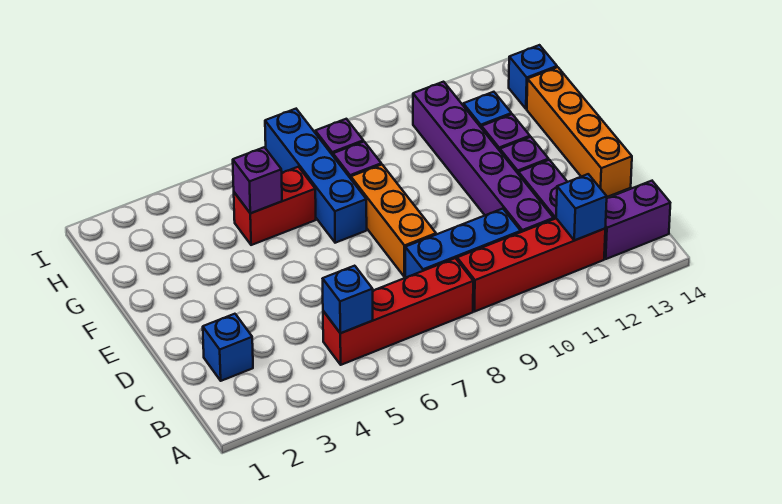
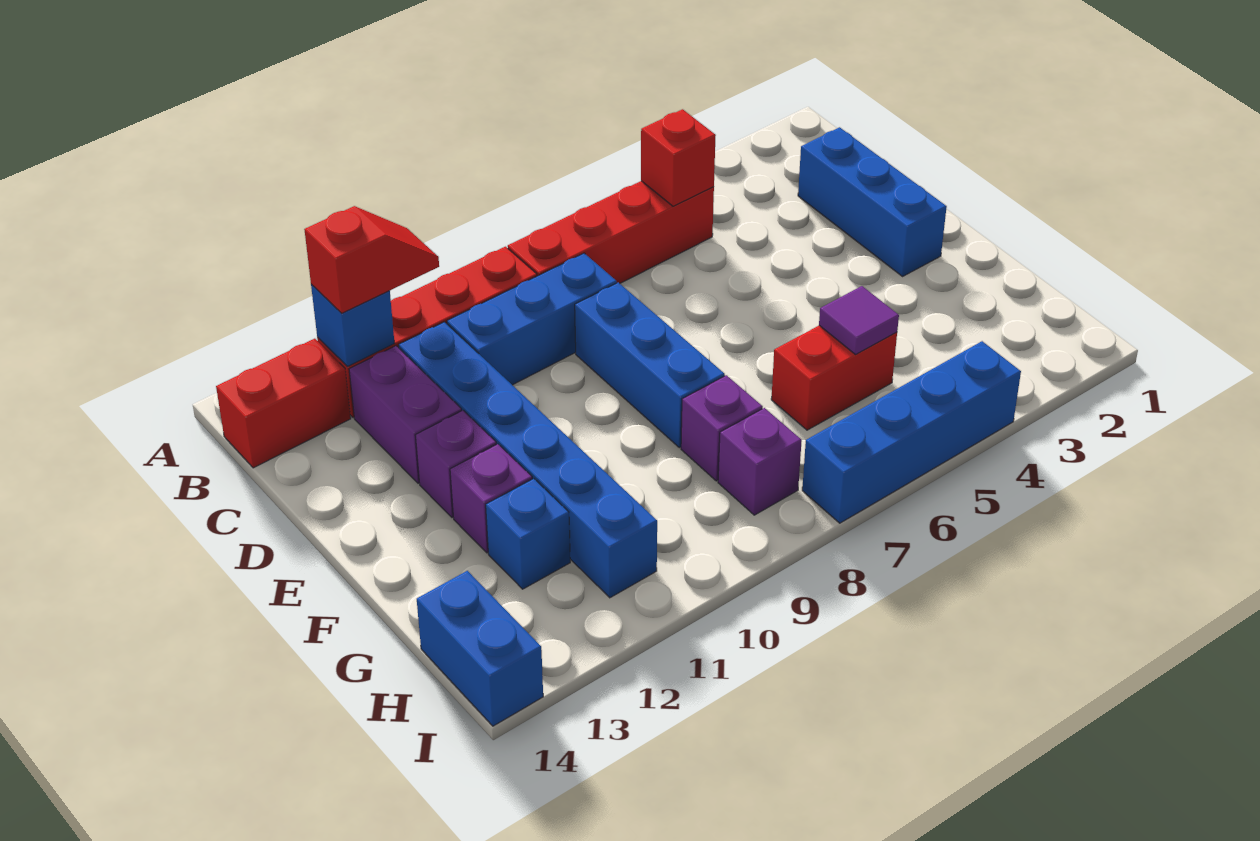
blue 1x1 brick [323,266,373,333] -> red 1x1 brick [641,109,716,206]
none -> red 1x2 slope [304,206,439,313]
purple 1x2 brick [604,181,670,259] -> red 1x2 brick [216,339,351,468]
blue 1x1 brick [203,314,253,381] -> blue 1x3 brick [798,127,947,276]
purple 1x6 brick [413,82,554,232] -> blue 1x6 brick [399,322,657,598]
orange 1x3 brick [351,164,436,277] -> blue 1x3 brick [575,283,725,448]
orange 1x4 brick [527,67,632,197] -> none
blue 1x4 brick [265,109,367,243] -> blue 1x4 brick turned to [802,341,1021,523]
purple 1x1 brick [233,147,282,213] -> purple 1x1 tile [819,286,899,354]
blue 1x1 brick [509,45,557,109] -> blue 1x2 brick [417,571,543,726]

